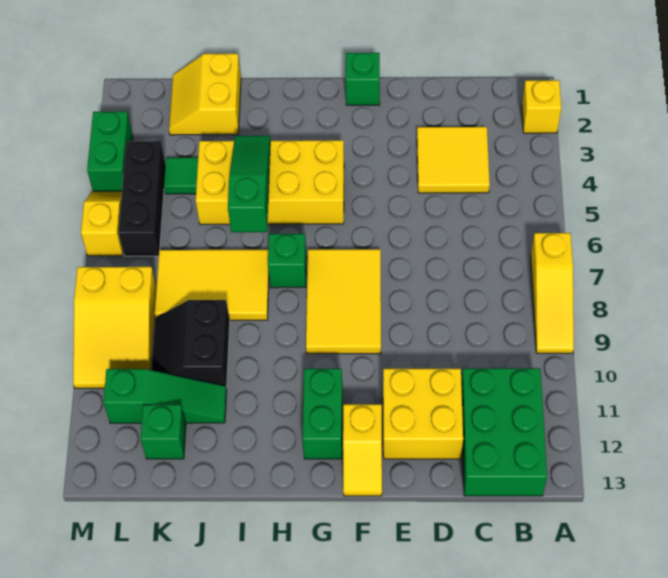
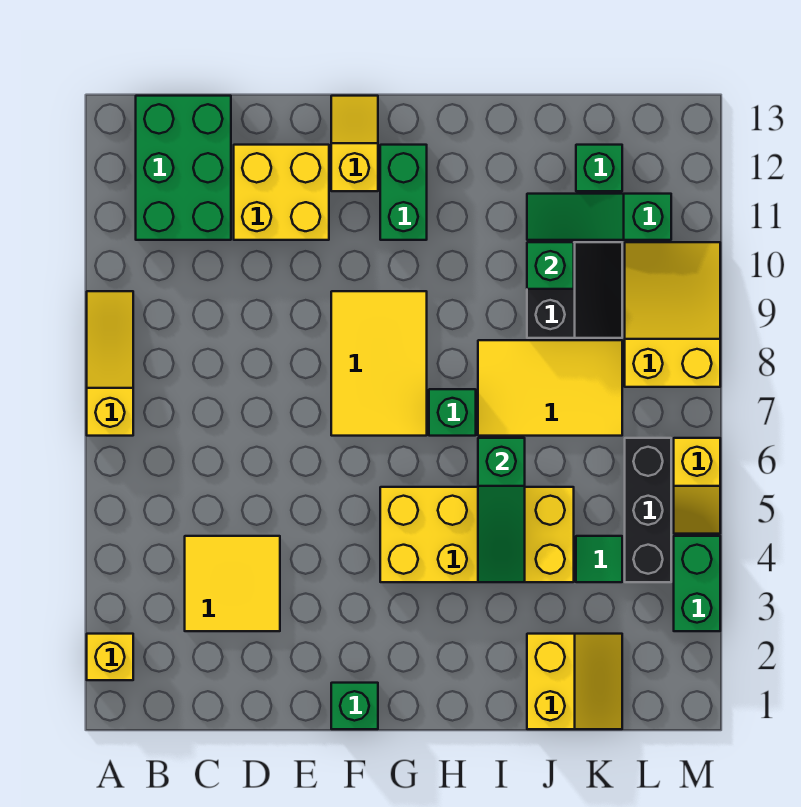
none -> green 1x1 brick [527,242,574,289]

